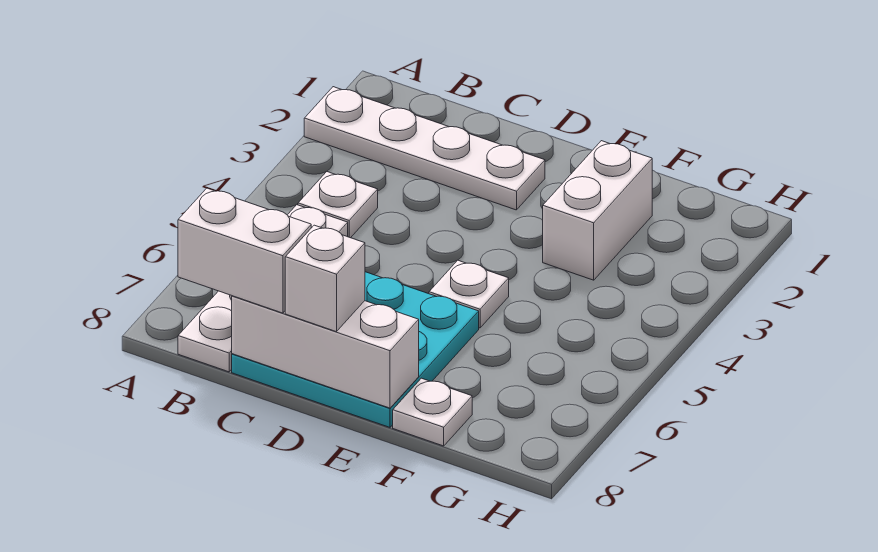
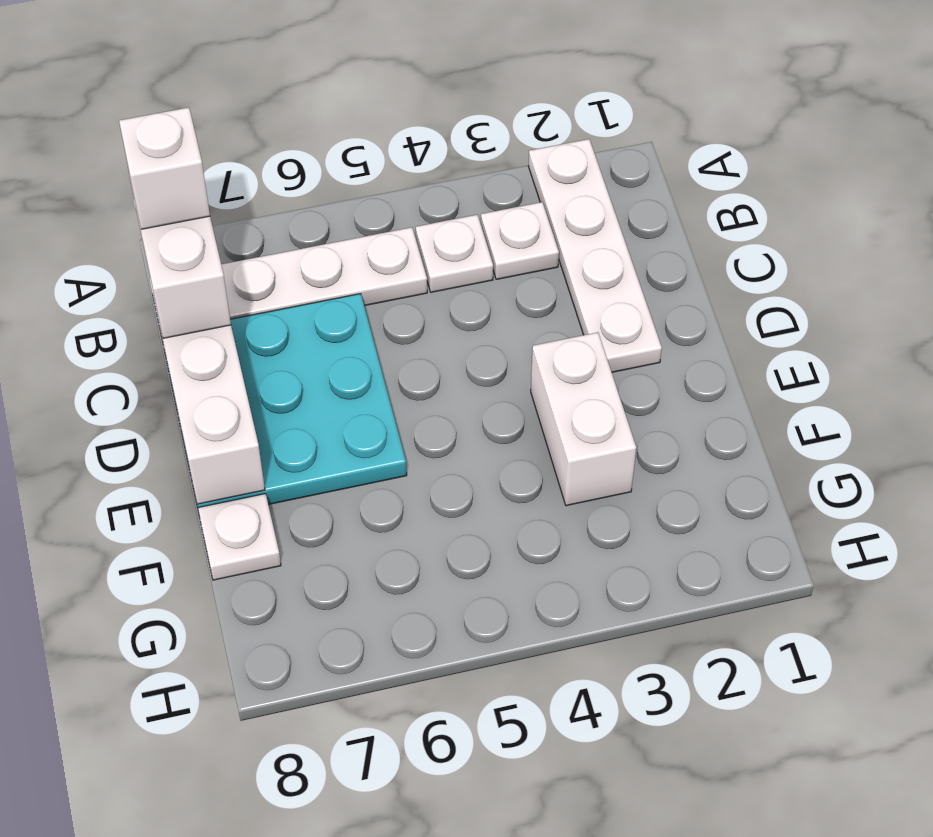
white 1x1 brick [285,225,365,332] -> white 1x1 brick moved to [119,107,210,229]
white 1x1 plate [429,260,509,328] -> white 1x1 plate moved to [481,202,559,279]
white 1x2 brick [543,141,652,280] -> white 1x2 brick turned to [531,332,636,506]

